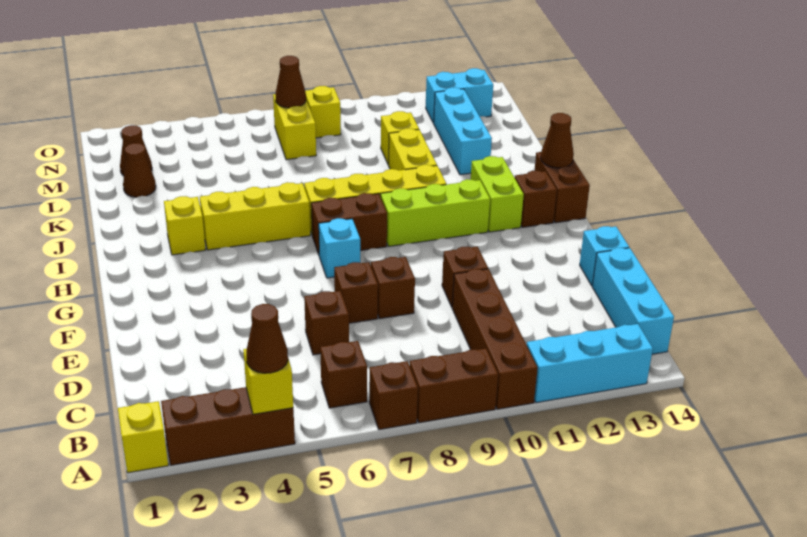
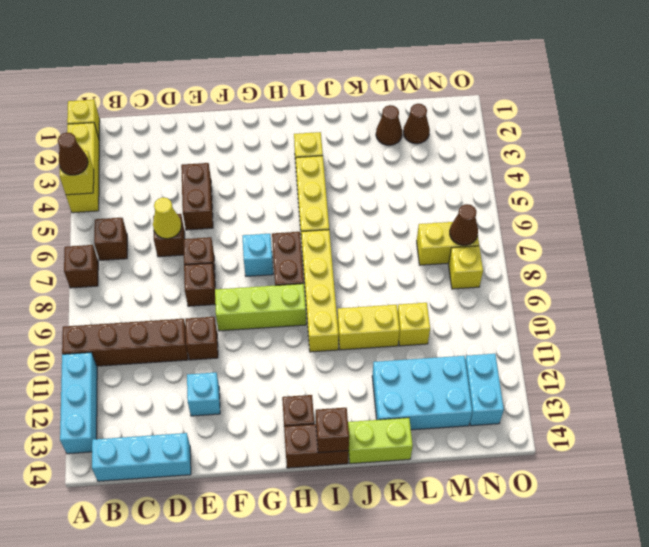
brown 1x3 brick [161,387,295,465] -> yellow 1x3 brick [66,123,99,213]
brown 1x2 brick [410,349,498,423] -> brown 1x2 brick moved to [181,163,213,230]
none -> yellow 1x1 cone [153,197,182,239]
cyan 1x1 brick [580,226,629,286] -> cyan 1x1 brick moved to [187,373,220,416]
lime 1x3 brick [381,179,490,246] -> lime 1x3 brick turned to [215,284,306,331]
lime 1x2 brick [470,156,524,232] -> lime 1x2 brick moved to [348,418,413,464]
brown 1x1 cone [541,113,574,168] -> brown 1x1 brick [316,408,349,453]
cyan 1x3 brick [434,87,492,175] -> cyan 2x3 brick [372,356,472,430]

